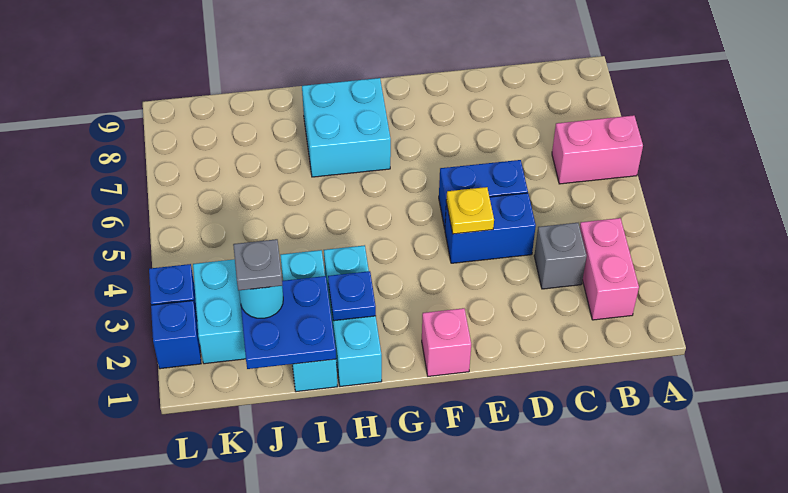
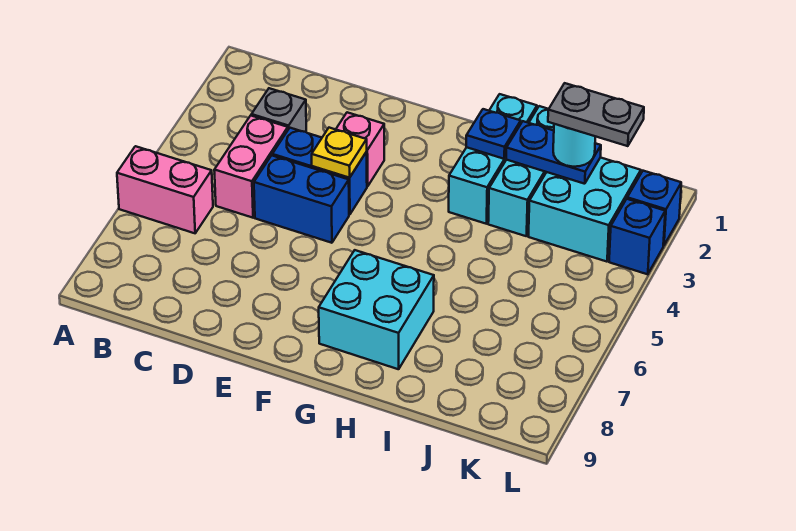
pink 1x2 brick [580,218,639,320] -> pink 1x2 brick moved to [214,116,288,218]
pink 1x1 brick [422,308,471,376] -> pink 1x1 brick moved to [336,112,384,186]
blue 2x2 plate [241,276,336,369] -> blue 1x2 plate [506,121,601,184]
grey 1x1 plate [233,239,283,291] -> grey 1x2 plate [548,83,644,146]

